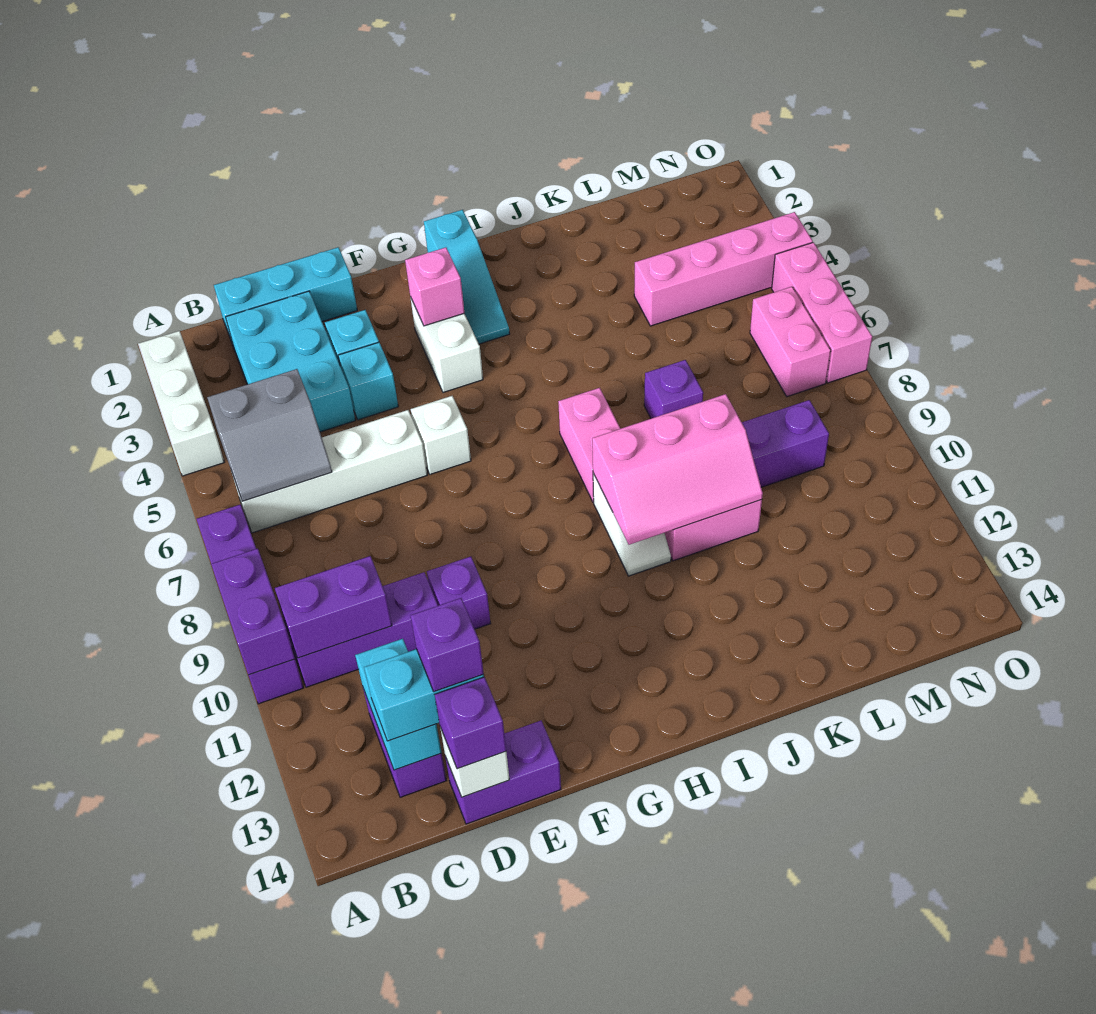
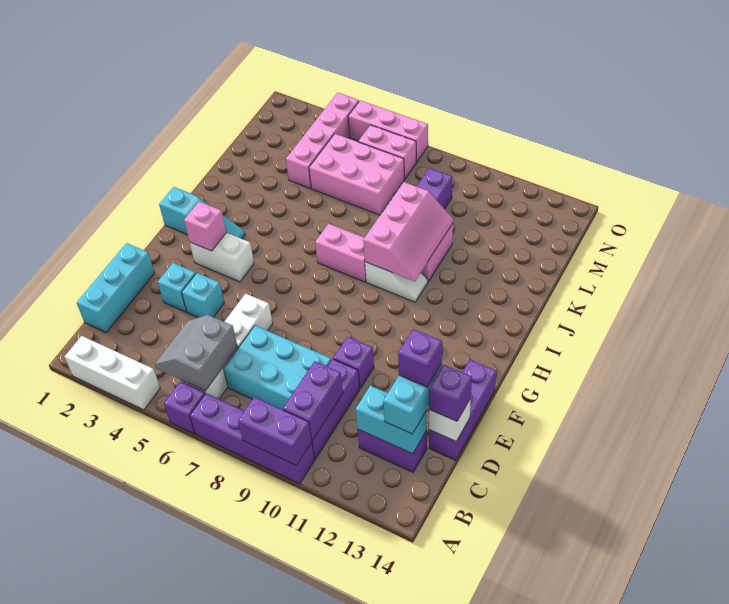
grey 2x2 slope [207,369,332,502] -> grey 2x2 slope turned to [155,315,238,391]
cyan 2x3 brick [226,291,355,432] -> cyan 2x3 brick moved to [224,326,332,410]
purple 1x2 brick [445,721,561,824] -> purple 1x3 brick [429,360,496,460]
white 1x1 brick [411,396,471,474] -> none
purple 1x1 brick [644,360,703,419] -> purple 1x1 brick moved to [164,381,205,434]
none -> pink 2x3 brick [309,134,404,215]

